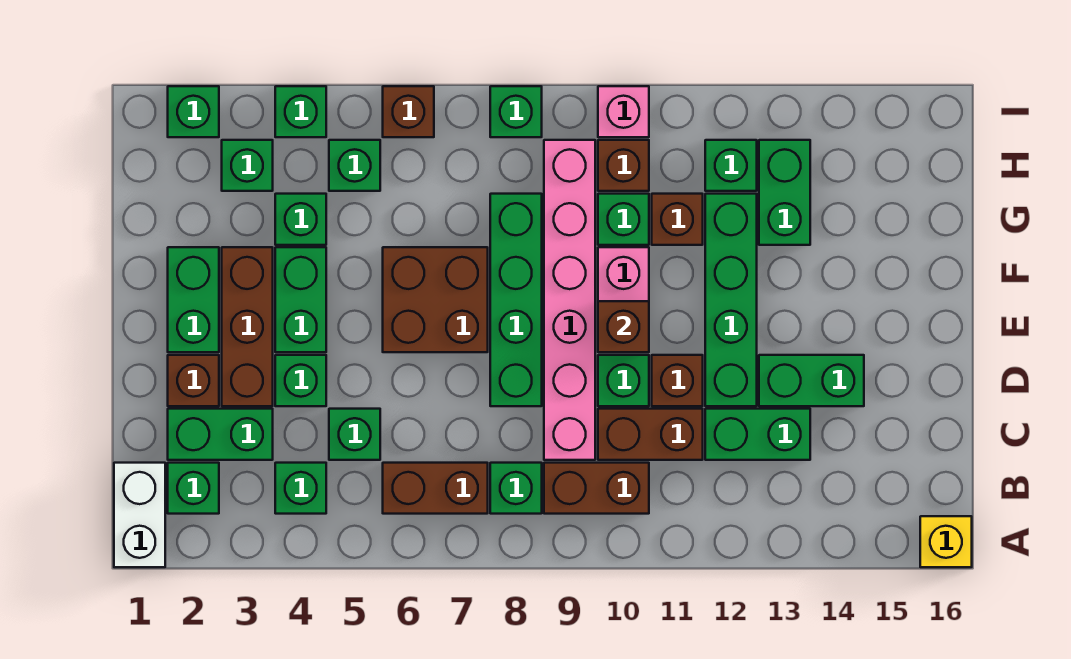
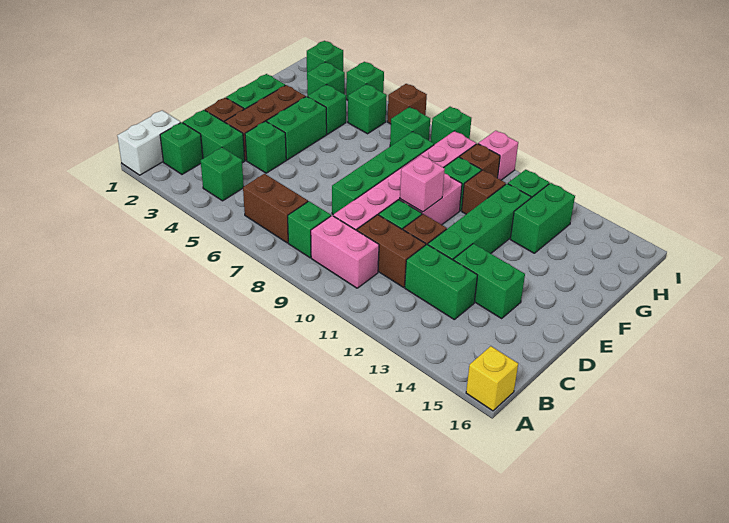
brown 1x2 brick [544,463,649,514] -> pink 1x2 brick [311,216,379,288]
green 1x1 brick [329,409,380,460] -> green 1x1 brick moved to [390,107,430,146]
brown 2x2 brick [383,247,488,352] -> none
brown 1x1 brick [598,301,649,352] -> pink 1x1 brick [400,155,445,212]

